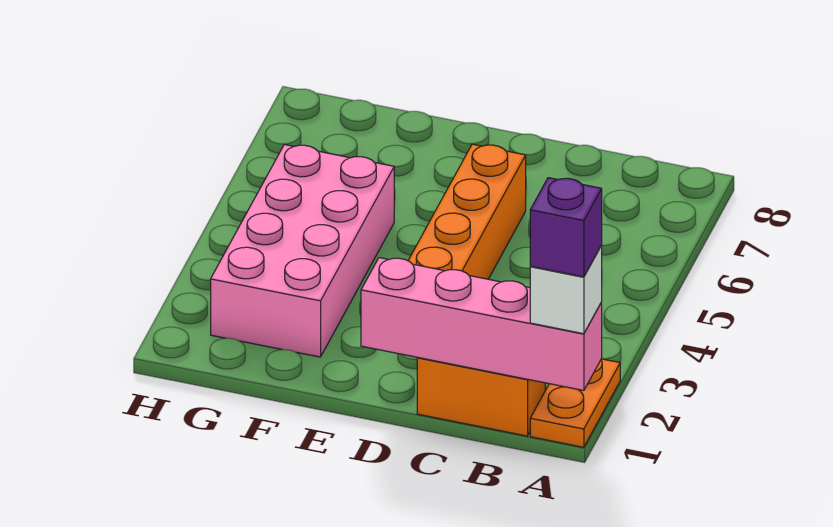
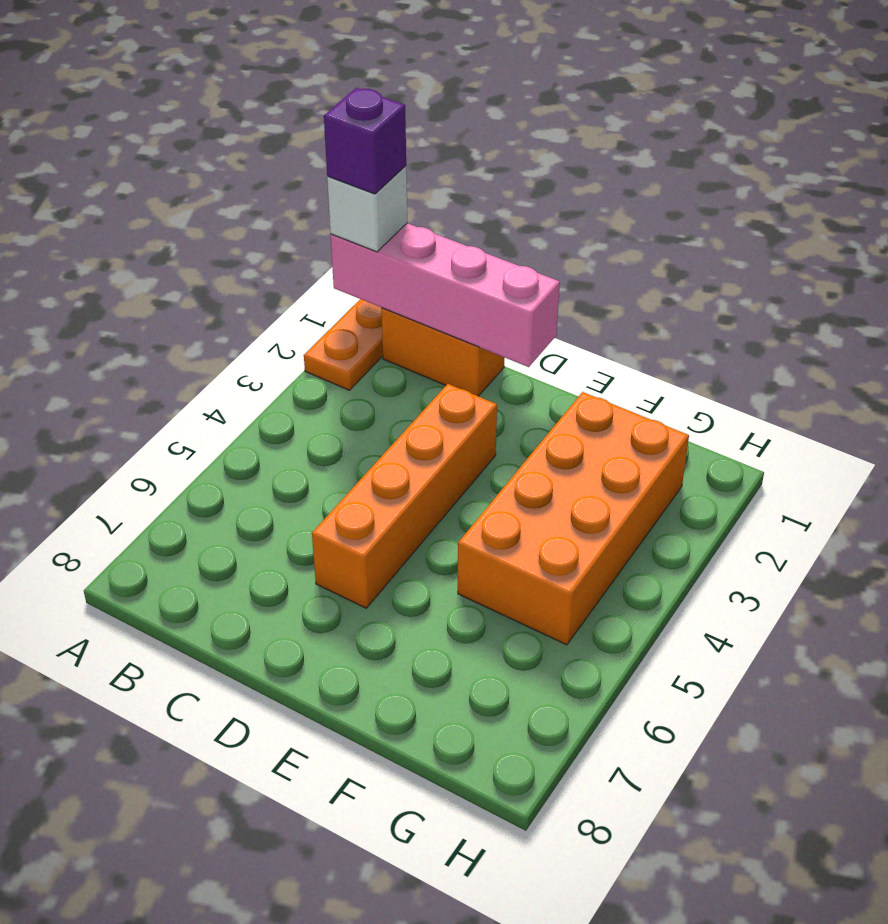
pink 2x4 brick [211,145,394,357] -> orange 2x4 brick [458,392,689,645]

